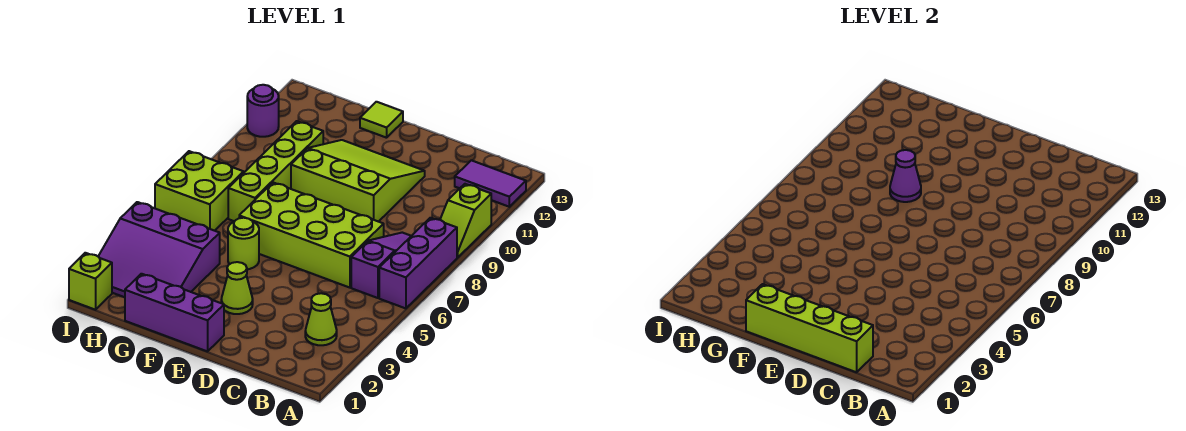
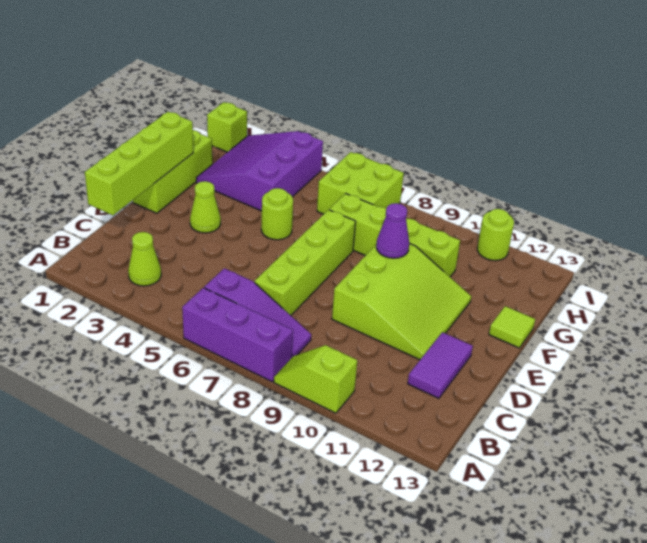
purple 1x2 tile [455,160,526,207] -> purple 1x2 tile moved to [408,332,473,398]
lime 2x4 brick [239,183,384,288] -> lime 1x4 brick [255,210,356,315]
purple 1x3 brick [125,274,224,351] -> lime 1x3 brick [133,130,212,213]
purple 1x1 round brick [247,85,279,137] -> lime 1x1 round brick [477,209,514,261]

